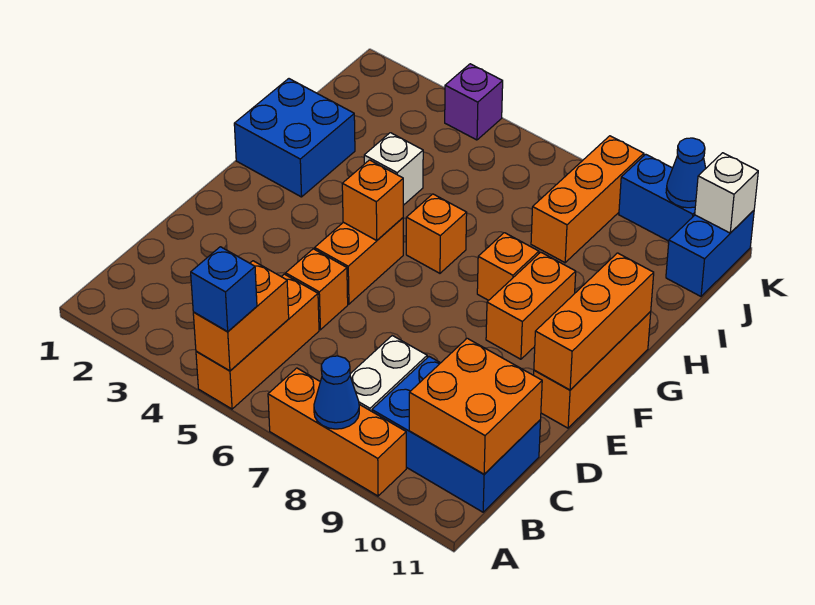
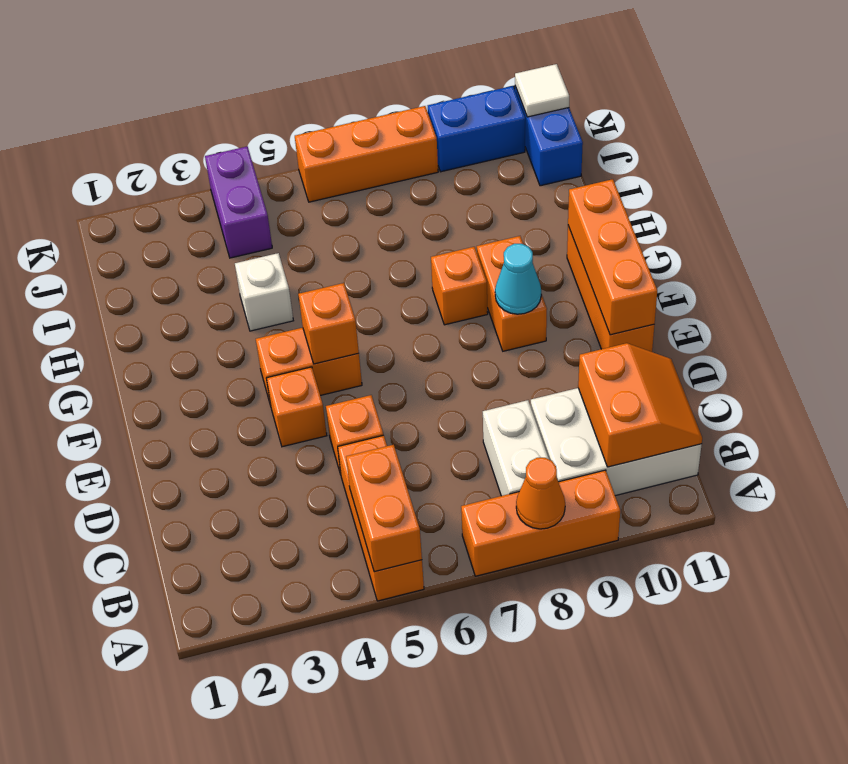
blue 1x1 brick [191,247,257,331] -> none
blue 1x1 cone [314,356,359,429] -> orange 1x1 cone [516,458,565,529]
blue 2x3 brick [372,357,541,512] -> white 2x3 brick [531,388,702,496]
orange 2x2 brick [409,338,542,474] -> orange 2x2 slope [578,343,702,467]
orange 1x2 brick [315,218,403,304] -> orange 1x2 brick turned to [256,328,362,406]
none -> cyan 1x1 cone [495,244,541,314]
blue 2x2 brick [234,79,355,197] -> none
orange 1x1 brick [406,194,467,273] -> orange 1x1 brick moved to [266,367,327,447]
orange 1x3 brick [531,136,644,263] -> orange 1x3 brick turned to [295,106,438,202]
purple 1x1 brick [445,64,503,140] -> purple 1x2 brick [205,147,272,258]
blue 1x1 cone [666,138,706,208] -> none
white 1x1 brick [695,153,758,233] -> white 1x1 tile [515,64,569,117]

